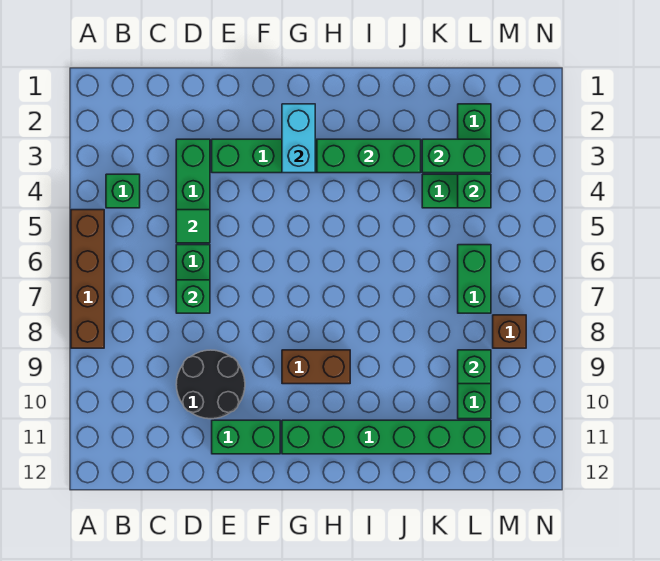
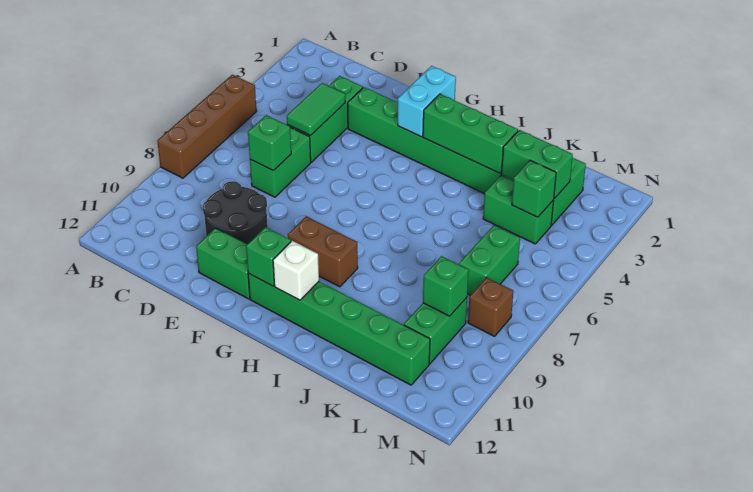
green 1x1 brick [106,174,140,208] -> green 1x1 brick moved to [246,227,291,286]
green 1x1 tile [176,210,210,243] -> green 1x2 tile [287,83,345,136]
none -> white 1x1 brick [273,241,319,300]

